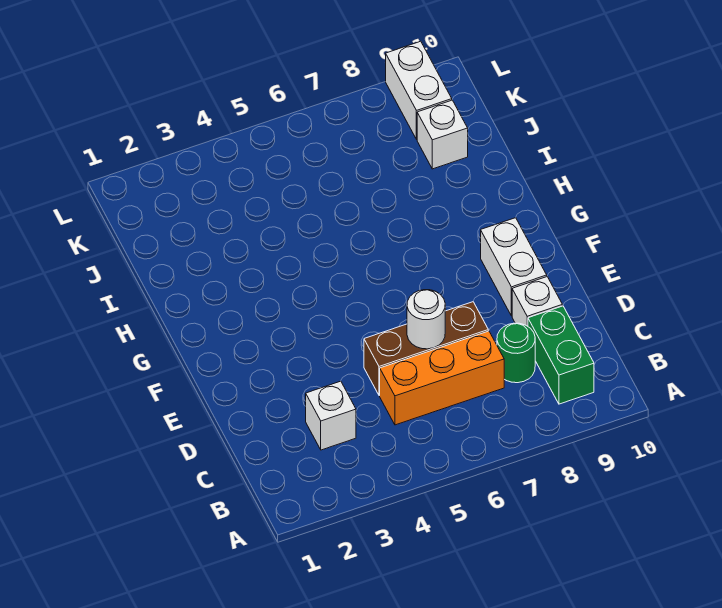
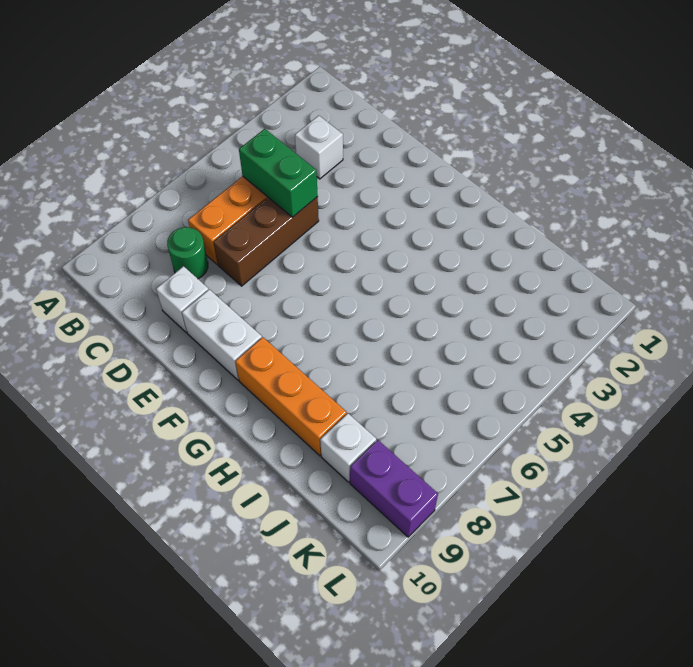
green 1x2 brick [528,306,594,404] -> green 1x2 brick moved to [239,129,318,217]
white 1x1 round brick [407,290,445,349] -> none
none -> orange 1x3 brick [235,337,347,456]
white 1x2 brick [386,41,452,139] -> purple 1x2 brick [350,440,438,537]

